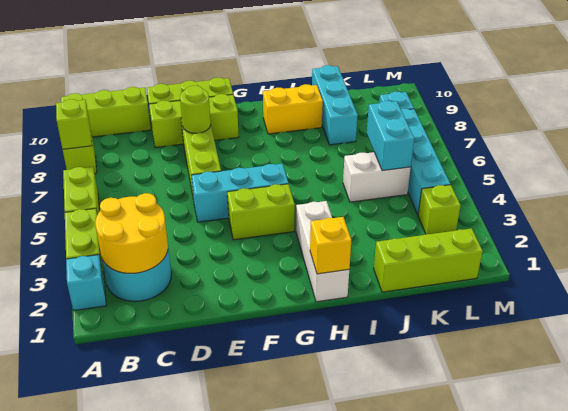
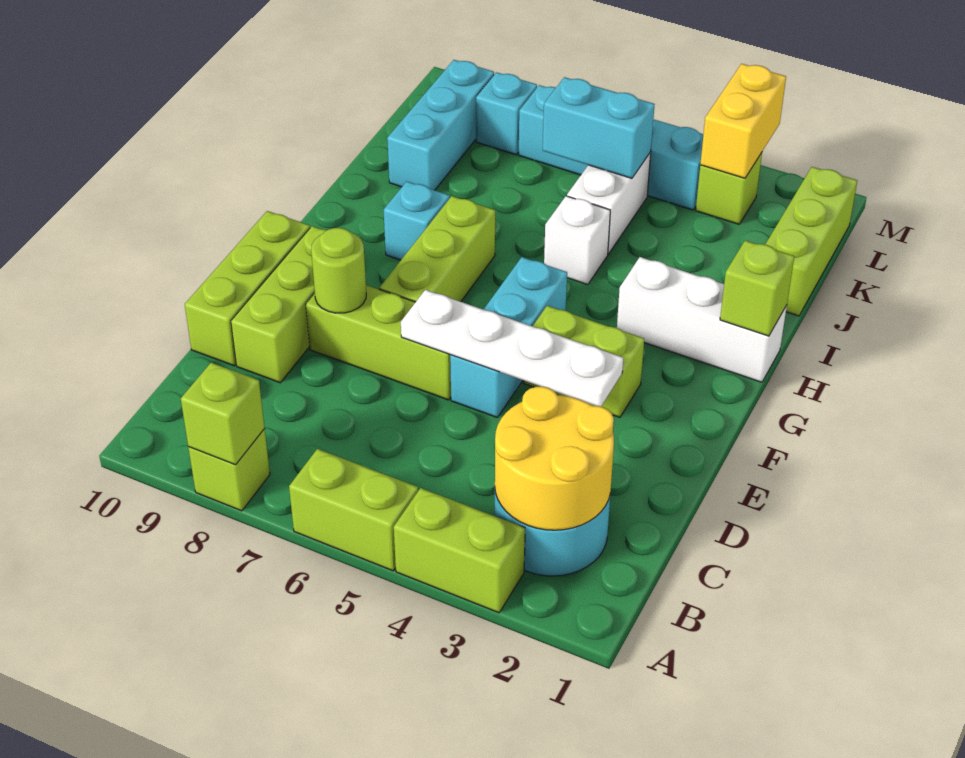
cyan 1x1 brick [66,255,106,310] -> cyan 1x1 brick moved to [384,181,450,260]
lime 1x3 brick [61,87,151,137] -> lime 1x3 brick moved to [379,196,495,302]
none -> white 1x4 plate [401,290,623,407]
lime 1x2 brick [227,184,295,240] -> lime 1x2 brick turned to [524,306,644,417]
yellow 1x1 brick [310,217,351,274] -> lime 1x1 brick [720,240,794,336]
yellow 1x2 brick [263,84,323,134] -> yellow 1x2 brick moved to [700,64,786,178]
none -> white 1x1 brick [544,196,610,285]
cyan 1x3 brick [312,65,358,145] -> cyan 1x3 brick turned to [387,60,494,190]

